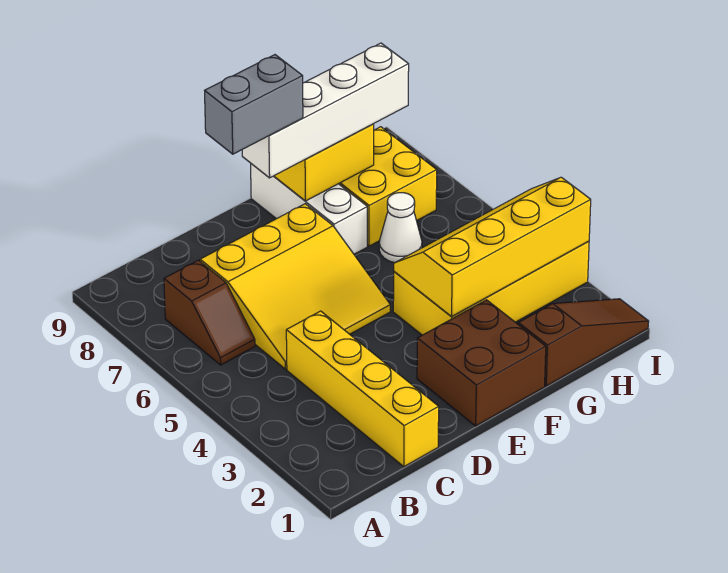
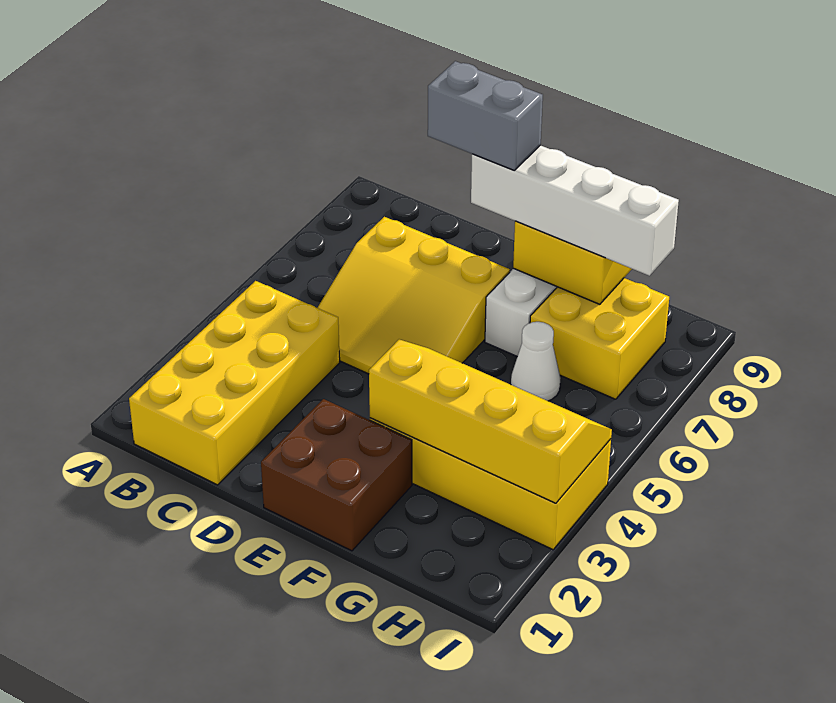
brown 1x2 slope [164,260,255,365] -> none
yellow 1x4 brick [286,311,439,467] -> yellow 2x4 brick [129,281,340,485]
brown 1x3 slope [518,299,649,386] -> none

